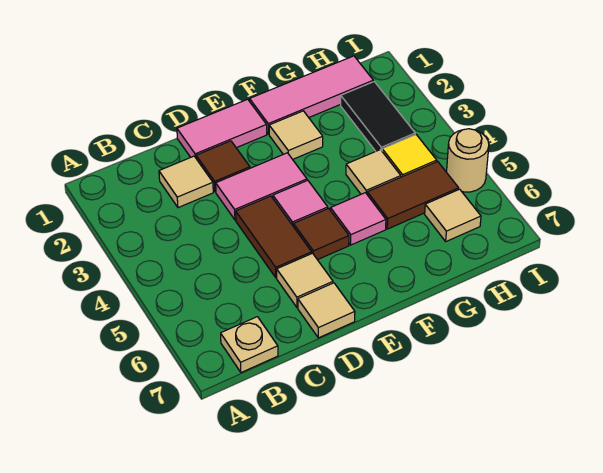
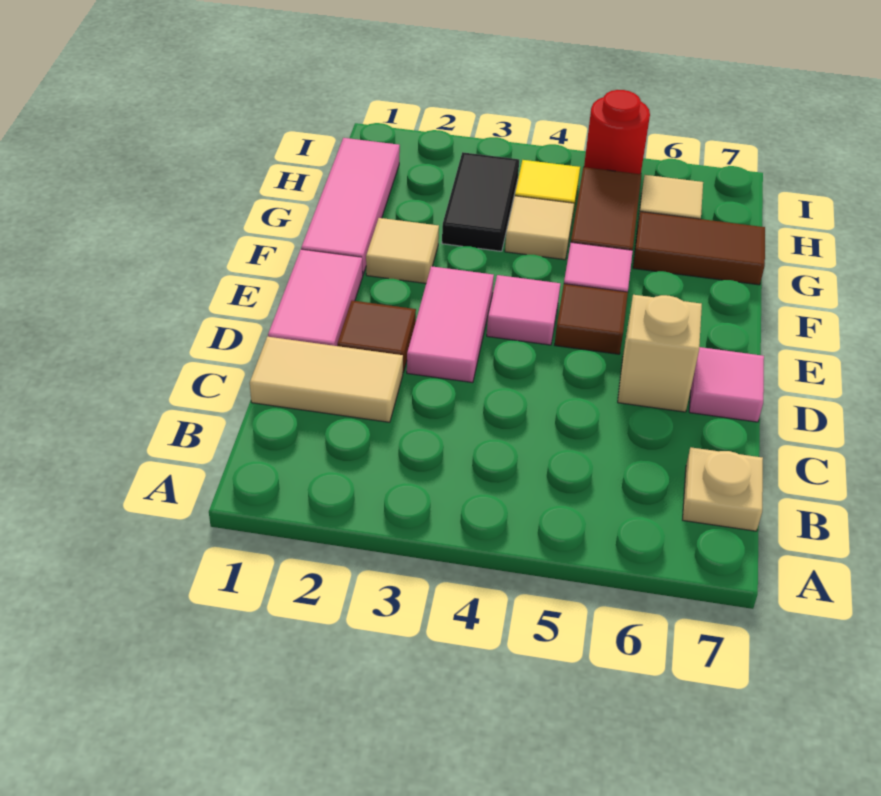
tan 1x1 tile [159,156,213,208] -> tan 1x2 tile [250,337,403,422]
brown 1x2 tile [236,196,312,278] -> brown 1x2 tile moved to [633,212,765,285]
tan 1x1 tile [277,253,333,307] -> tan 1x1 brick [618,295,702,412]
tan 1x1 tile [298,283,355,338] -> pink 1x1 tile [689,347,764,422]
black 1x2 tile [341,82,415,151] -> black 1x2 tile turned to [442,152,519,251]
tan 1x1 round brick [447,129,489,192] -> red 1x1 round brick [584,90,650,174]

